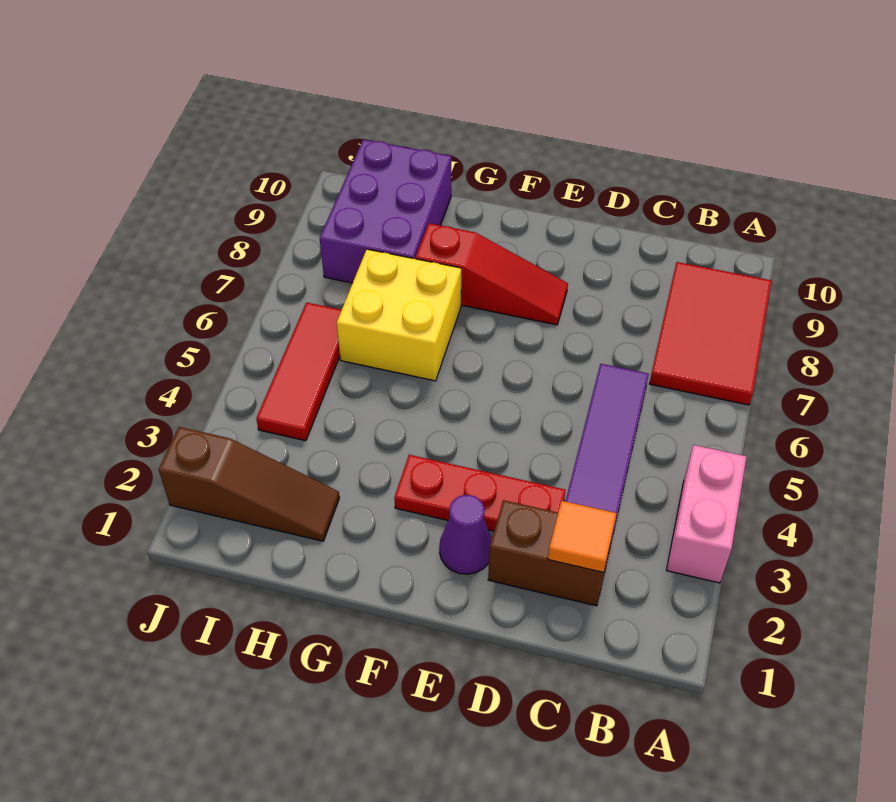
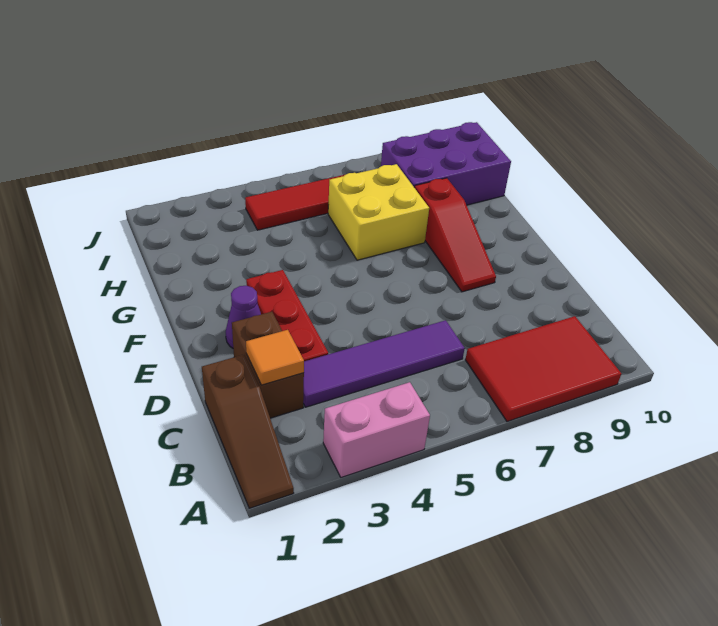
brown 1x3 slope [159,427,340,541] -> brown 1x3 slope moved to [202,355,294,508]

